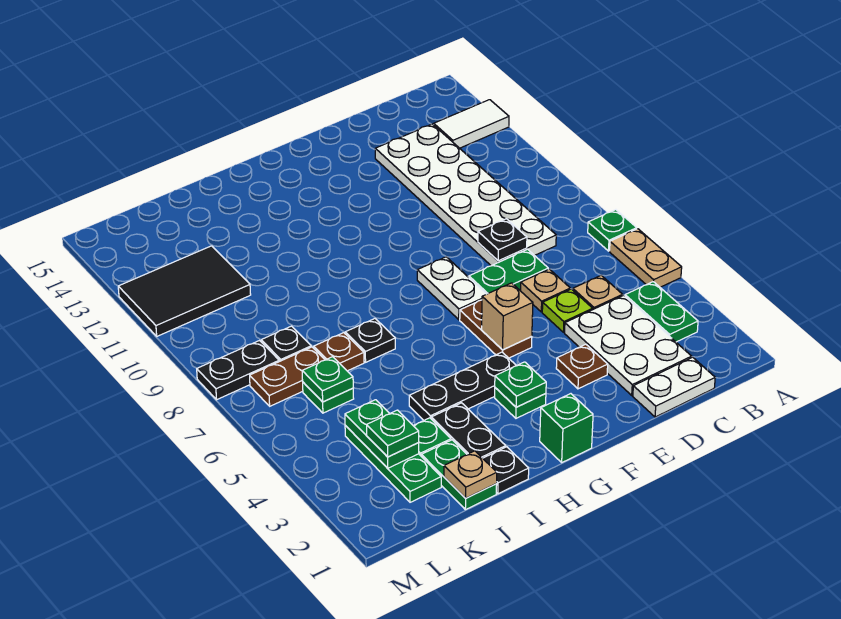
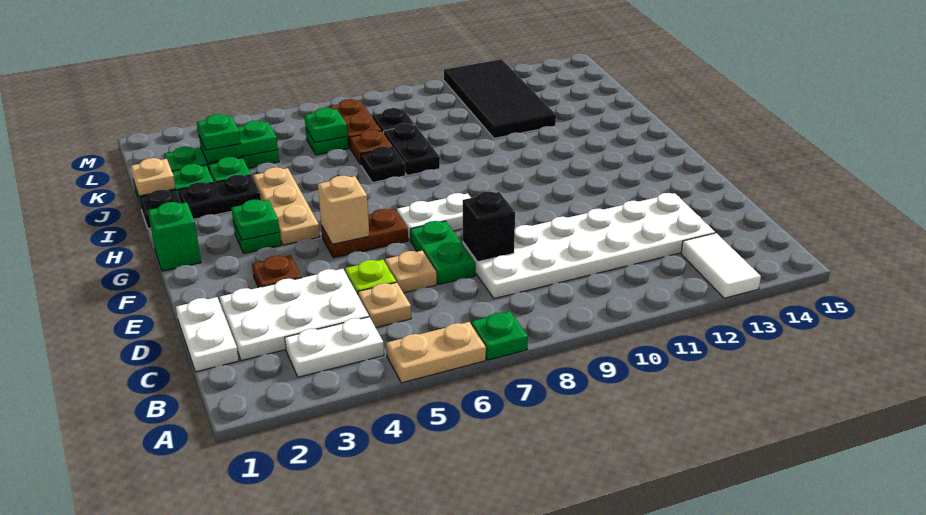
green 1x2 plate [625,282,698,342] -> white 1x2 plate [285,317,384,377]
black 1x1 plate [478,219,527,261] -> black 1x1 brick [463,192,515,262]
black 1x3 plate [409,352,516,420] -> tan 1x3 plate [253,167,320,245]
black 2x3 tile [118,246,251,336] -> black 2x4 tile [444,59,556,138]
black 1x2 plate [197,341,279,400] -> black 1x2 plate moved to [384,123,440,175]

